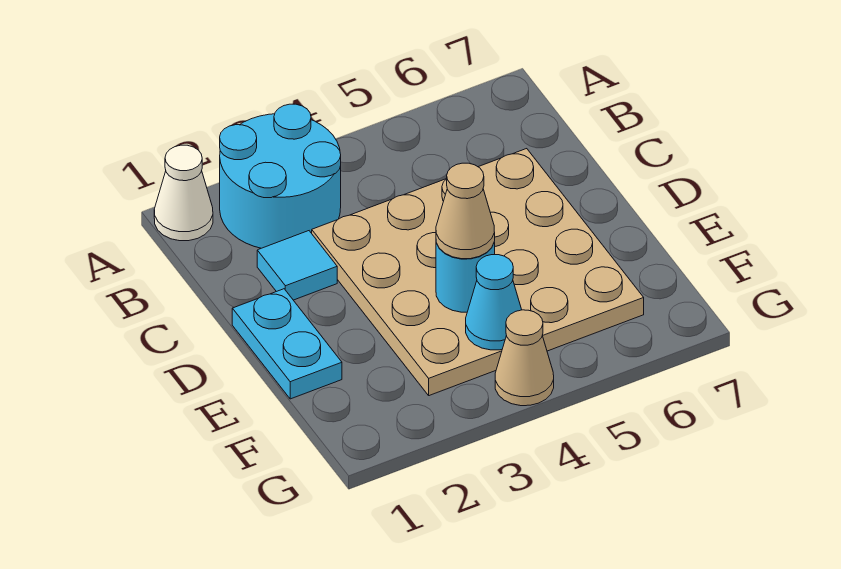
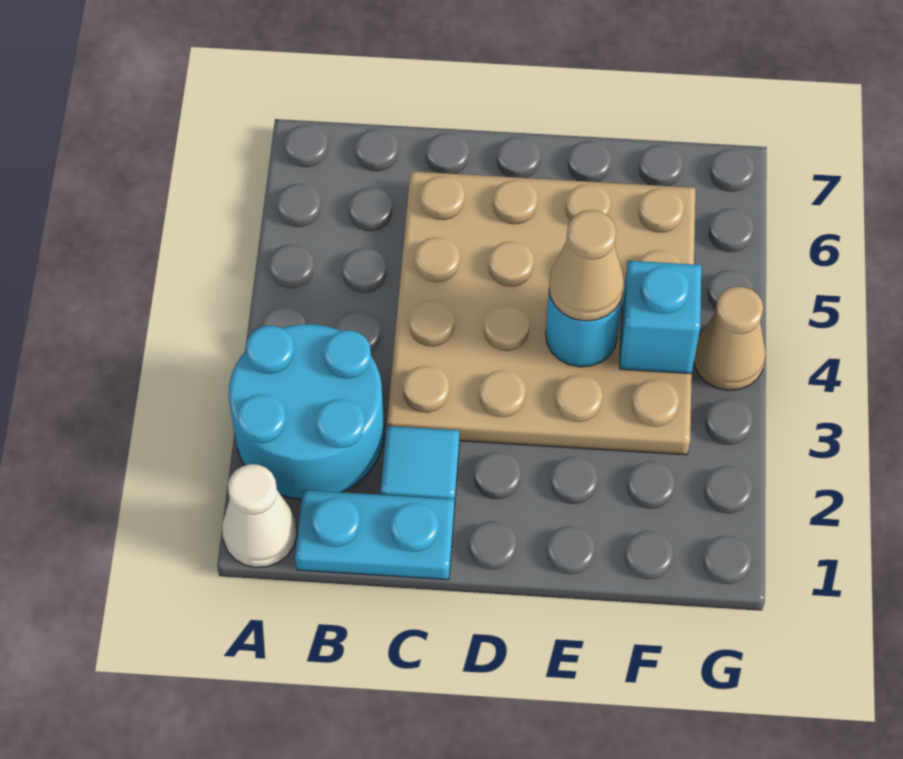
cyan 1x2 plate [232,289,342,399] -> cyan 1x2 plate moved to [295,490,454,580]
cyan 1x1 cone [466,255,522,350] -> cyan 1x1 brick [620,261,701,374]

